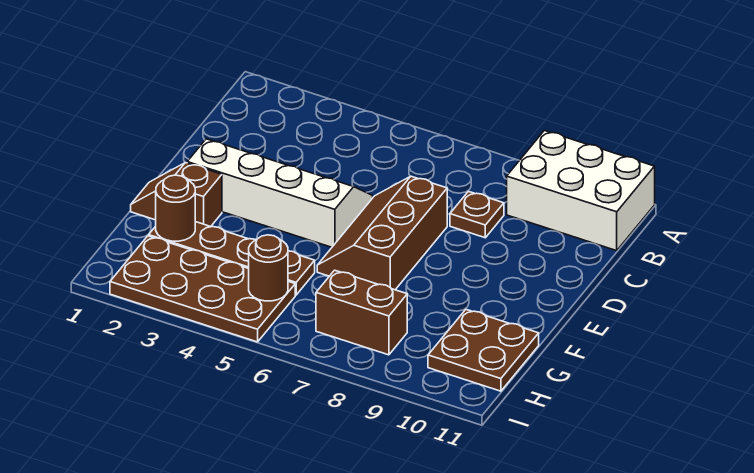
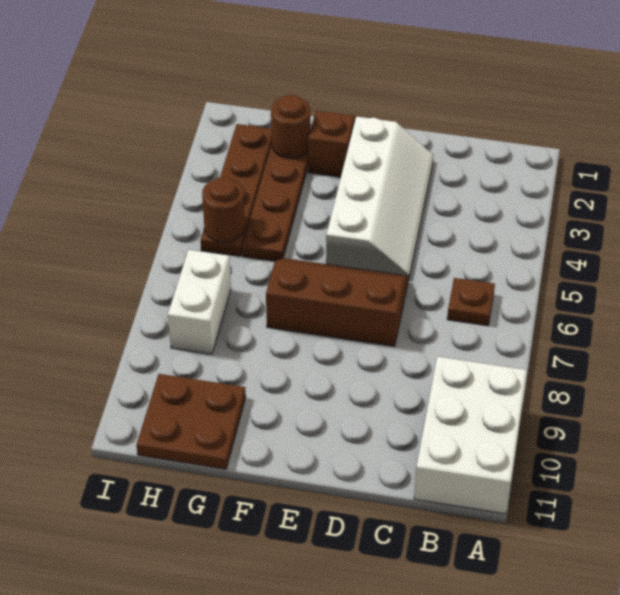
brown 1x1 plate [450,192,504,238] -> brown 1x1 plate moved to [447,278,495,326]
brown 2x4 plate [110,236,295,342] -> brown 1x4 plate [200,124,272,256]
brown 1x2 brick [316,270,407,355] -> white 1x2 brick [168,250,231,354]

